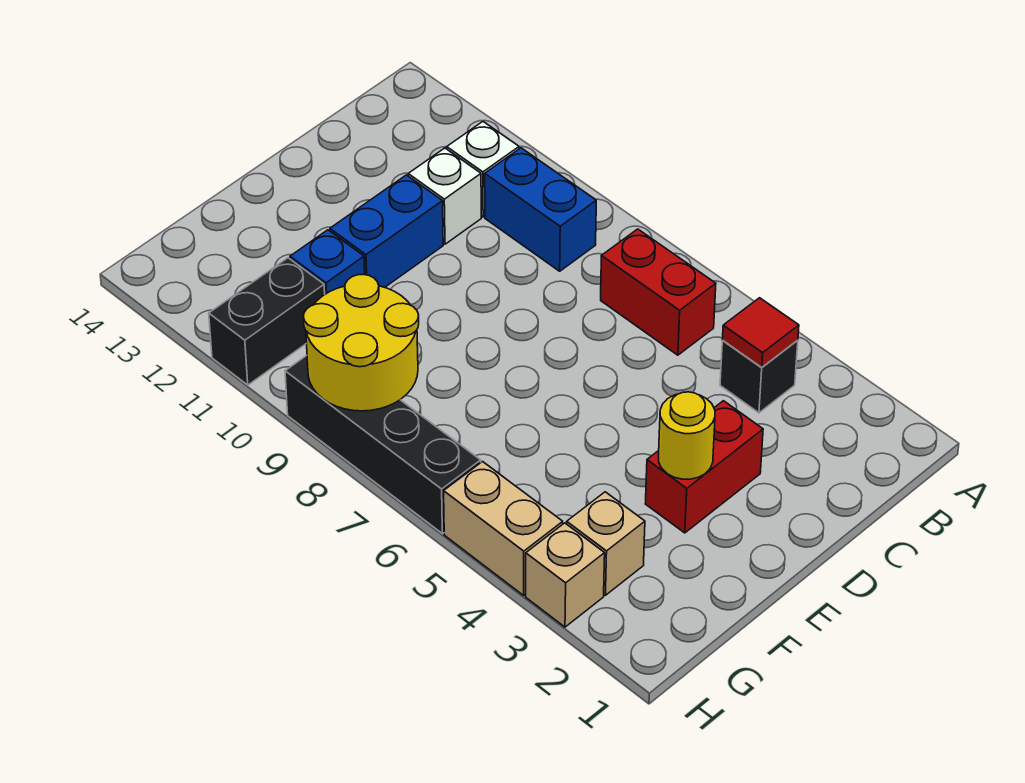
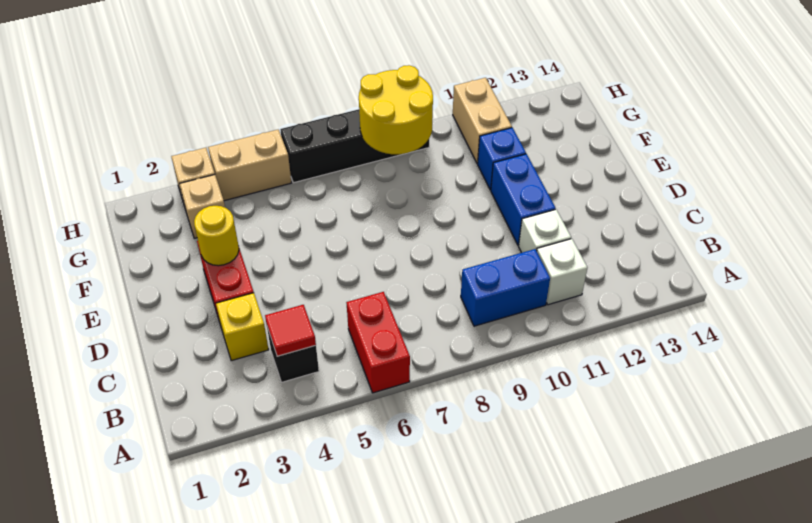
red 1x2 brick [601,229,716,355] -> red 1x2 brick turned to [346,292,410,393]
none -> yellow 1x1 brick [216,293,269,361]
black 1x2 brick [209,258,325,385] -> tan 1x2 brick [453,78,512,164]

